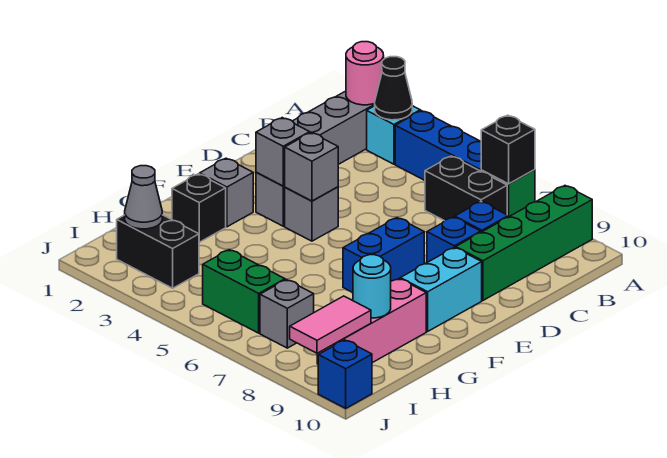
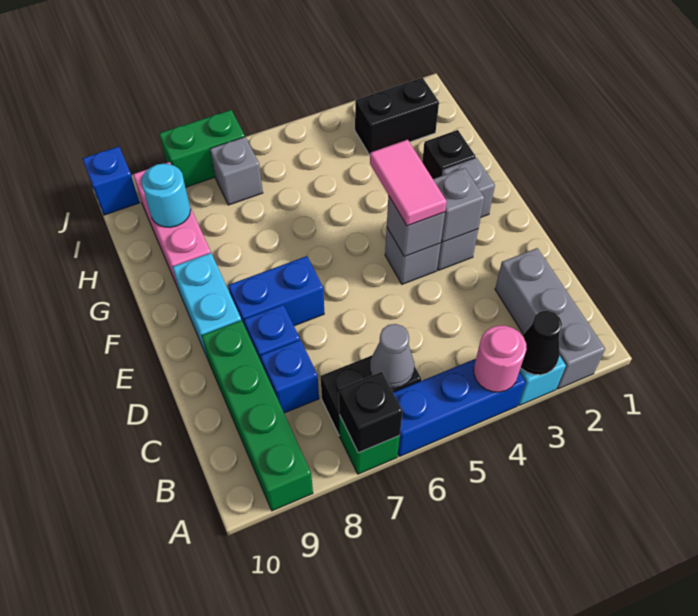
pink 1x1 round brick [346,42,384,105] -> pink 1x1 round brick moved to [474,326,527,392]
blue 1x2 brick [343,218,424,292] -> blue 1x2 brick turned to [228,256,324,326]
grey 1x1 cone [125,166,162,229] -> grey 1x1 cone moved to [370,324,414,388]
green 1x2 brick [203,250,285,333] -> green 1x2 brick moved to [159,110,245,187]
pink 1x2 tile [290,296,371,353] -> pink 1x2 tile moved to [370,140,447,226]

